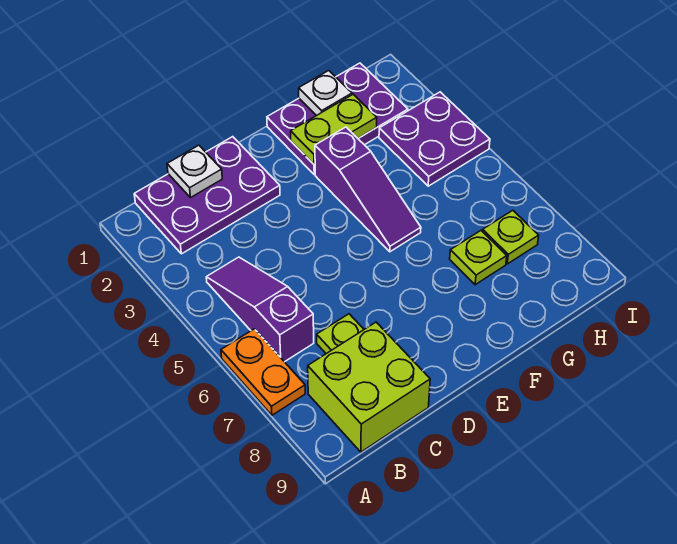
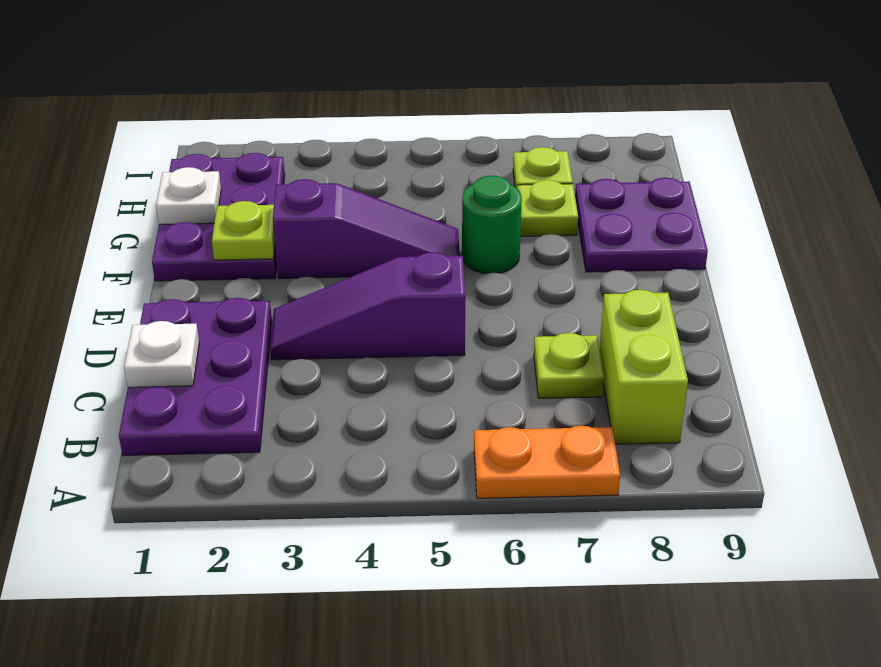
purple 1x3 slope [206,257,314,362] -> purple 1x3 slope moved to [270,252,465,360]
lime 2x2 brick [308,322,430,452] -> lime 1x2 brick [600,290,688,444]
lime 1x2 plate [291,94,377,164] -> lime 1x1 plate [212,201,275,260]
none -> green 1x1 round brick [462,176,522,274]
purple 2x2 plate [379,92,490,186] -> purple 2x2 plate moved to [575,178,708,272]

